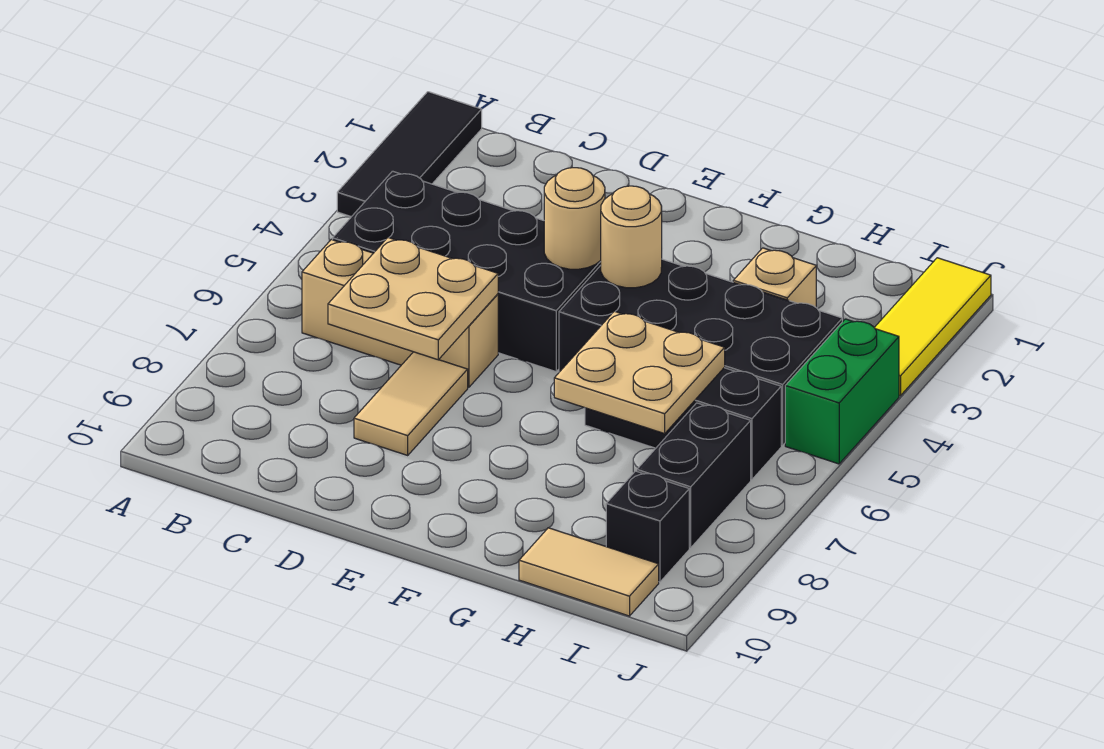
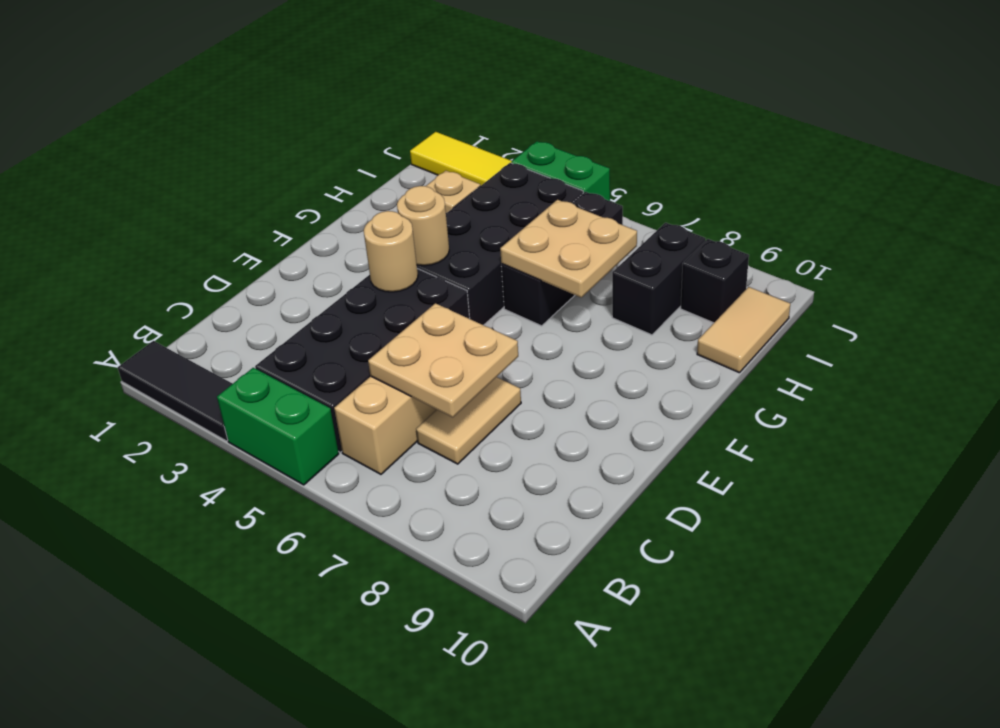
none -> green 1x2 brick [217,368,339,485]
tan 1x2 tile [354,352,468,455] -> tan 1x2 tile turned to [416,377,521,464]
black 1x2 brick [637,403,751,548] -> black 1x2 brick turned to [612,223,706,335]

